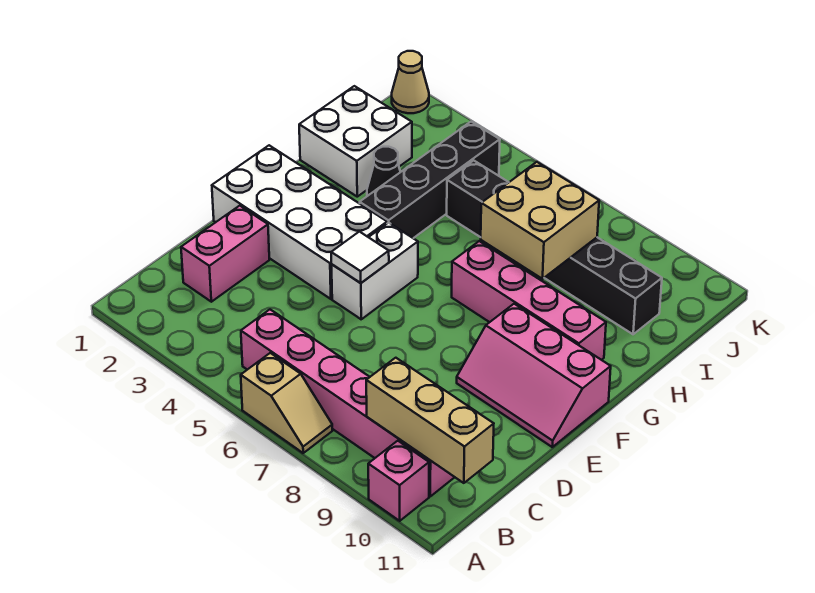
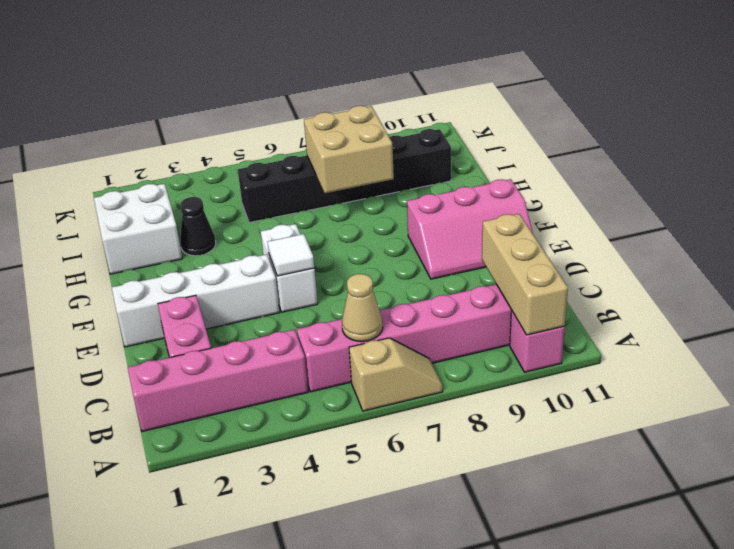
tan 1x3 brick [366,358,494,483] -> tan 1x3 brick turned to [482,214,568,335]
white 2x4 brick [212,145,387,299] -> white 1x4 brick [112,254,280,347]
black 1x4 brick [359,122,500,238] -> none
pink 1x4 brick [452,241,606,360] -> pink 1x4 brick moved to [128,329,308,432]
tan 1x1 cone [392,51,429,113] -> tan 1x1 cone moved to [342,274,383,342]

